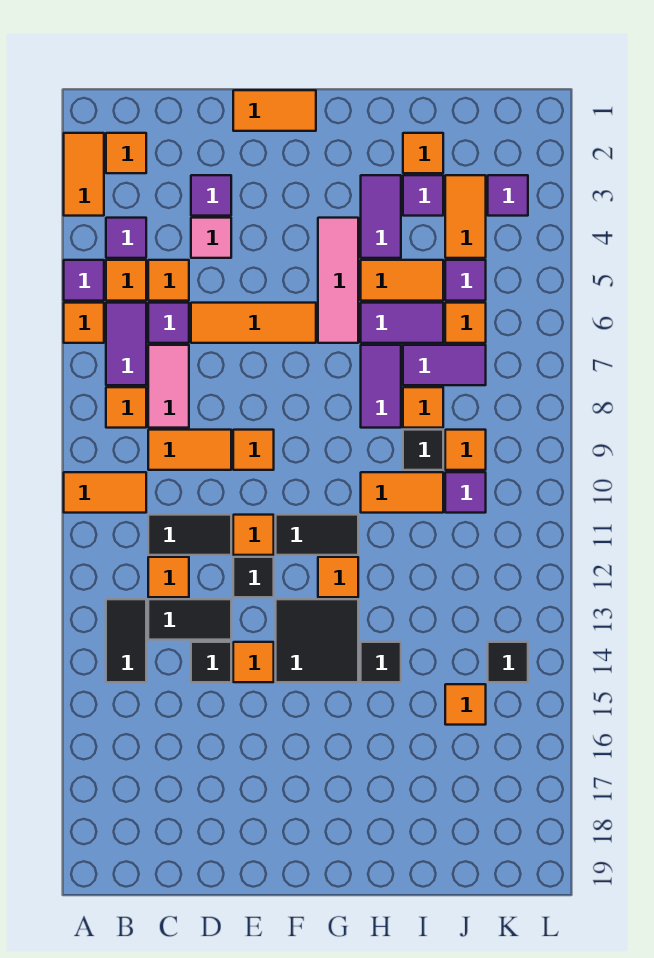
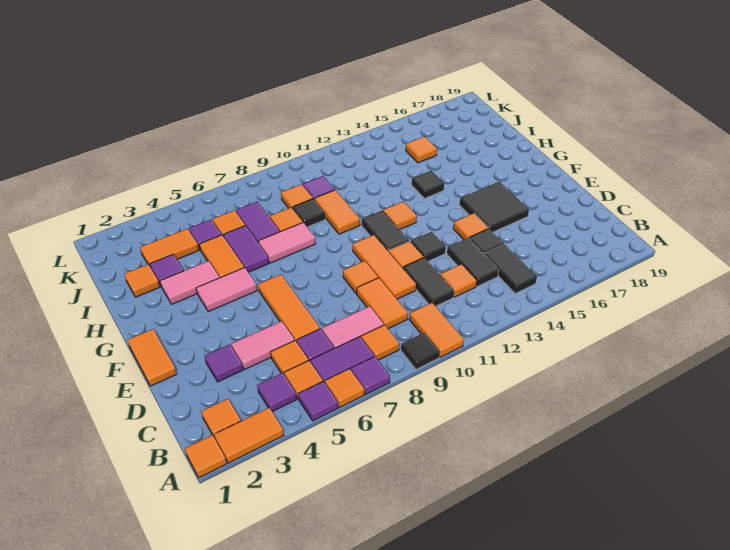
none -> orange 1x1 tile [185,435,227,478]
black 1x2 tile [106,599,146,682] -> black 1x2 tile turned to [484,244,537,293]
pink 1x1 tile [191,218,231,258] -> pink 1x2 tile [231,321,295,370]
none -> orange 1x3 tile [353,235,416,299]
black 2x2 tile [276,599,358,682] -> black 2x2 tile moved to [459,181,529,232]
pink 1x3 tile [318,218,358,343] -> pink 1x2 tile [196,268,257,312]
purple 1x2 tile [361,175,401,258] -> pink 1x2 tile [160,261,220,304]
purple 1x2 tile [361,345,401,428] -> pink 1x2 tile [258,223,315,263]
purple 1x1 tile [488,175,528,216] -> purple 1x1 tile moved to [351,356,390,394]
black 1x1 tile [488,642,528,682] -> black 1x1 tile moved to [401,333,440,369]

